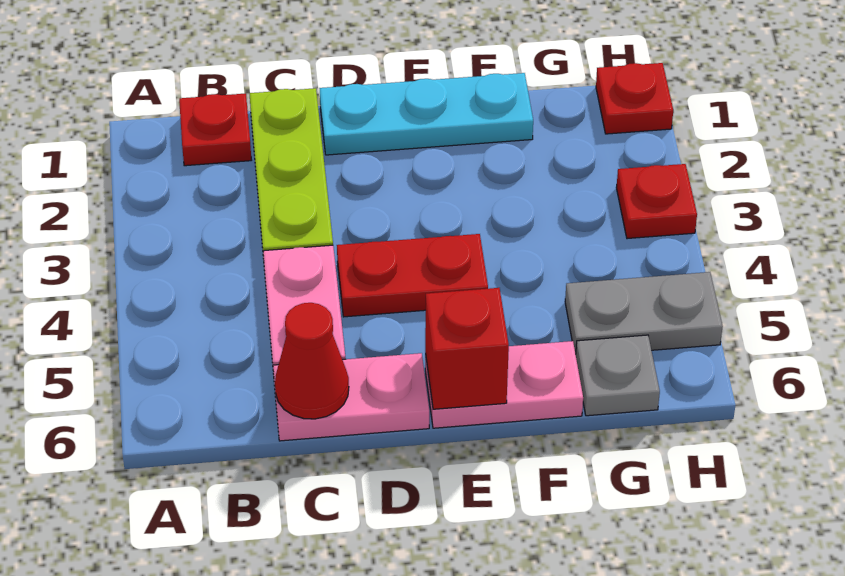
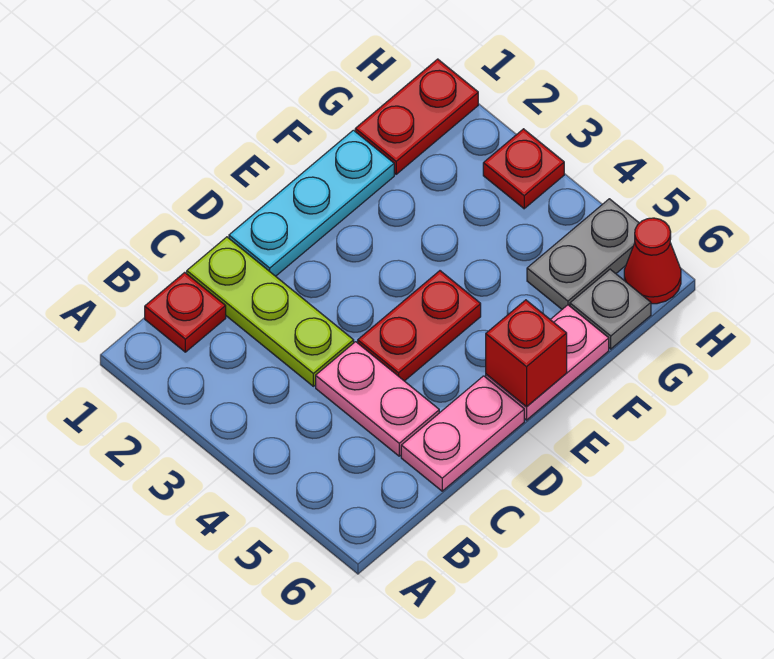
red 1x1 cone [275,303,349,419] -> red 1x1 cone moved to [624,218,681,304]
red 1x1 plate [596,63,673,134] -> red 1x2 plate [355,59,478,174]

